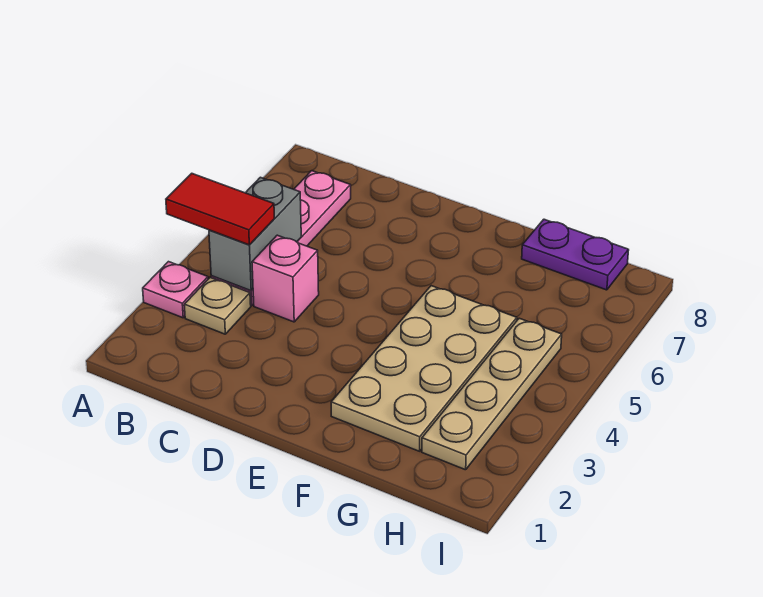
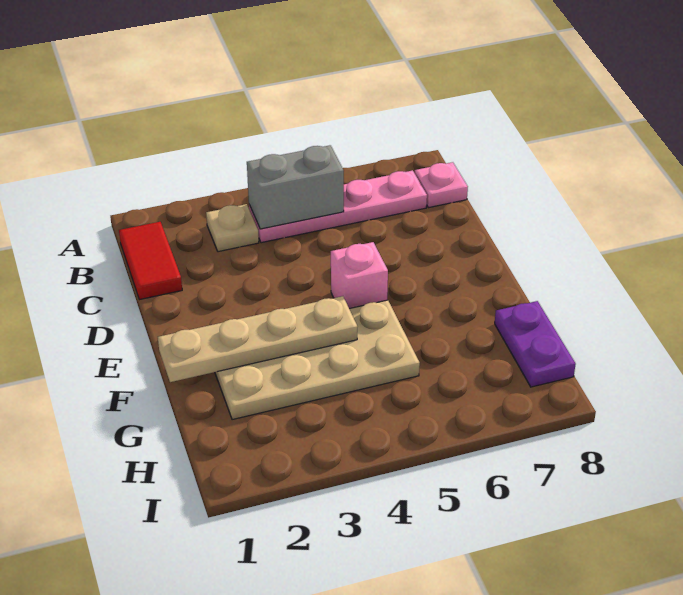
pink 1x1 plate [143,262,208,318] -> pink 1x1 plate moved to [415,162,468,208]
red 1x2 tile [166,173,275,245] -> red 1x2 tile moved to [119,222,182,300]
pink 1x1 brick [252,235,319,322] -> pink 1x1 brick moved to [331,242,388,309]
tan 1x4 plate [422,318,562,470] -> tan 1x4 plate moved to [158,296,358,382]

